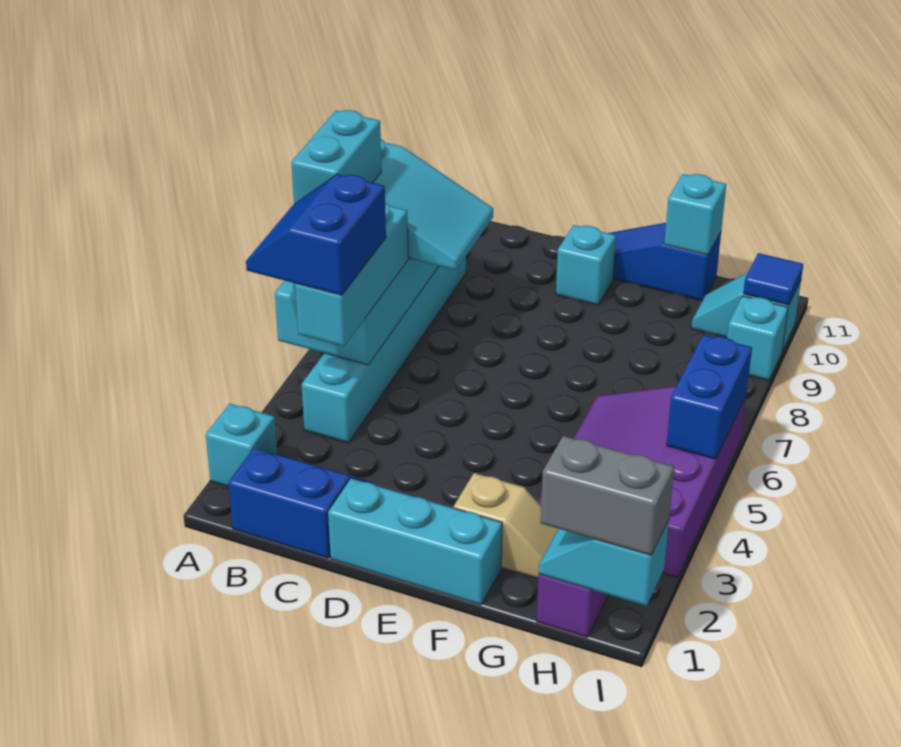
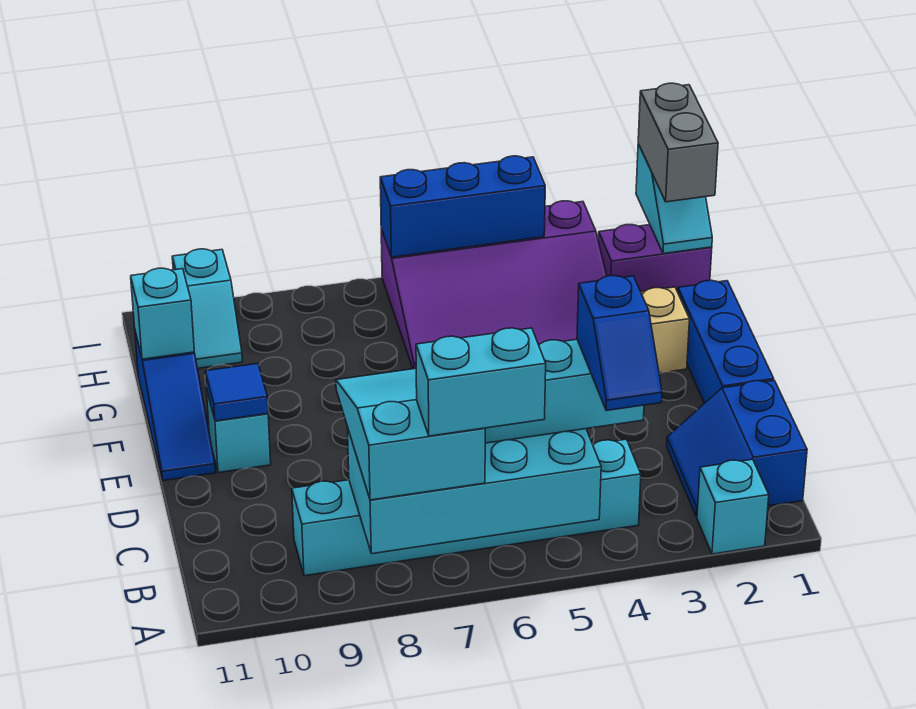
blue 2x2 slope [246,174,386,295] -> blue 1x2 slope [577,276,662,411]
cyan 1x3 brick [328,479,502,605] -> blue 1x3 brick [678,280,774,403]
blue 1x2 brick [666,335,752,459] -> blue 1x3 brick [380,156,545,257]
cyan 1x1 brick [727,296,788,380] -> none
blue 1x1 tile [743,253,803,305] -> blue 1x1 tile moved to [205,363,268,421]

